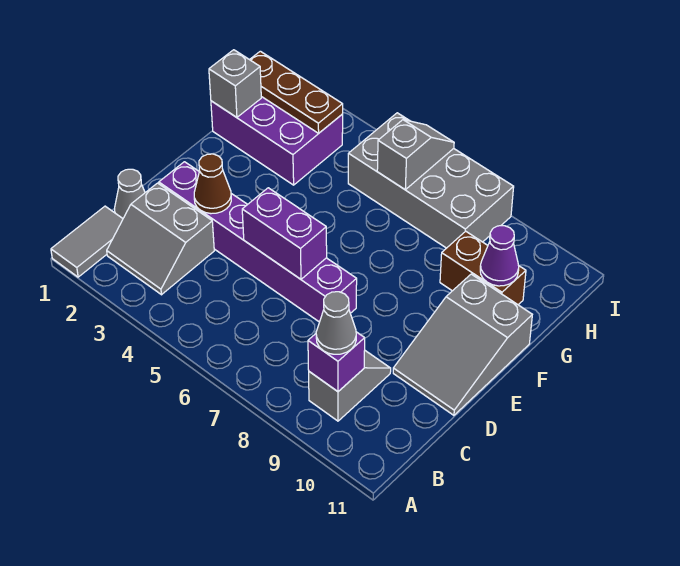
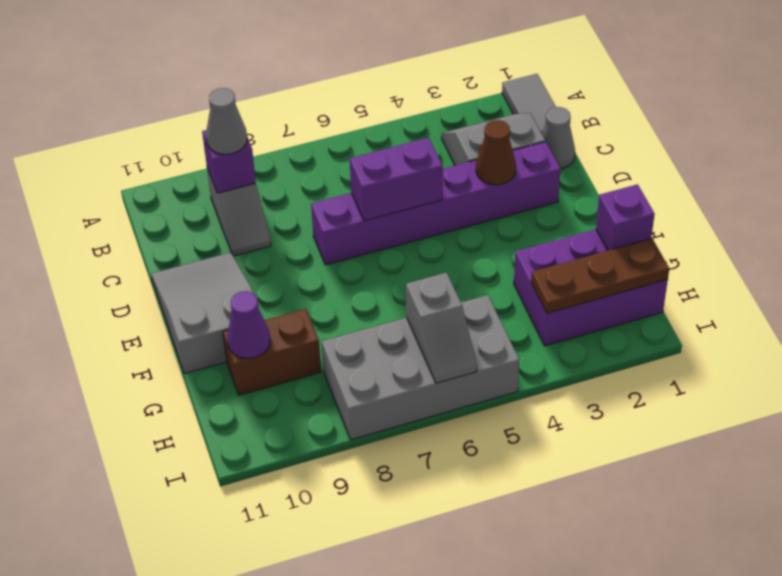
grey 1x1 brick [209,50,261,117] -> purple 1x1 brick [596,184,655,250]

